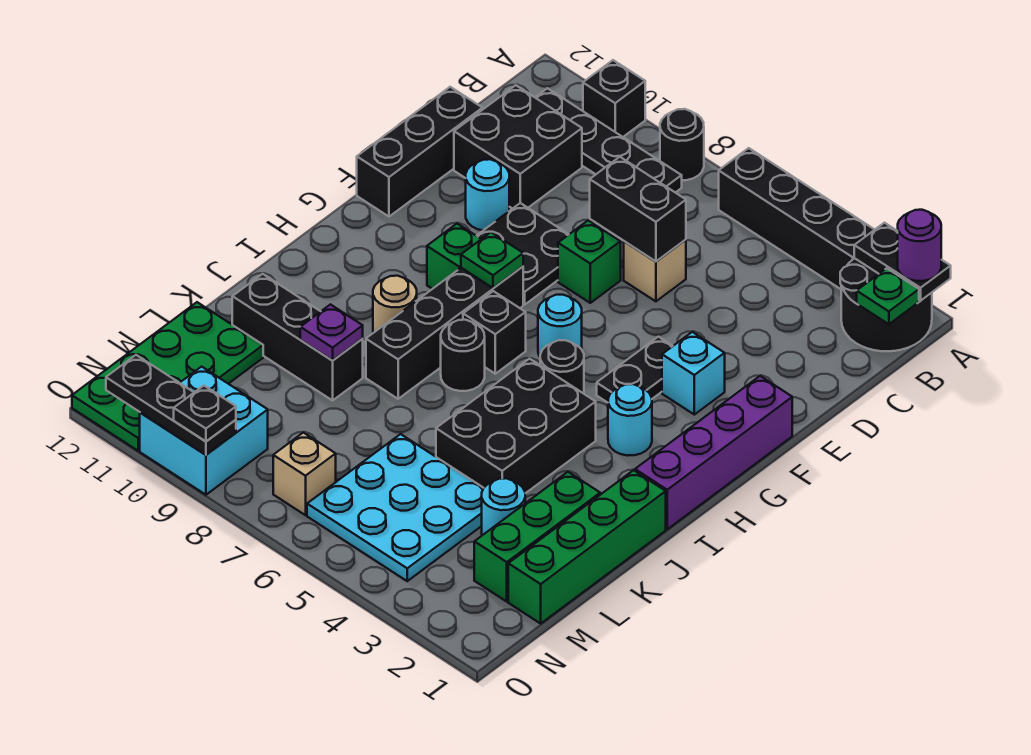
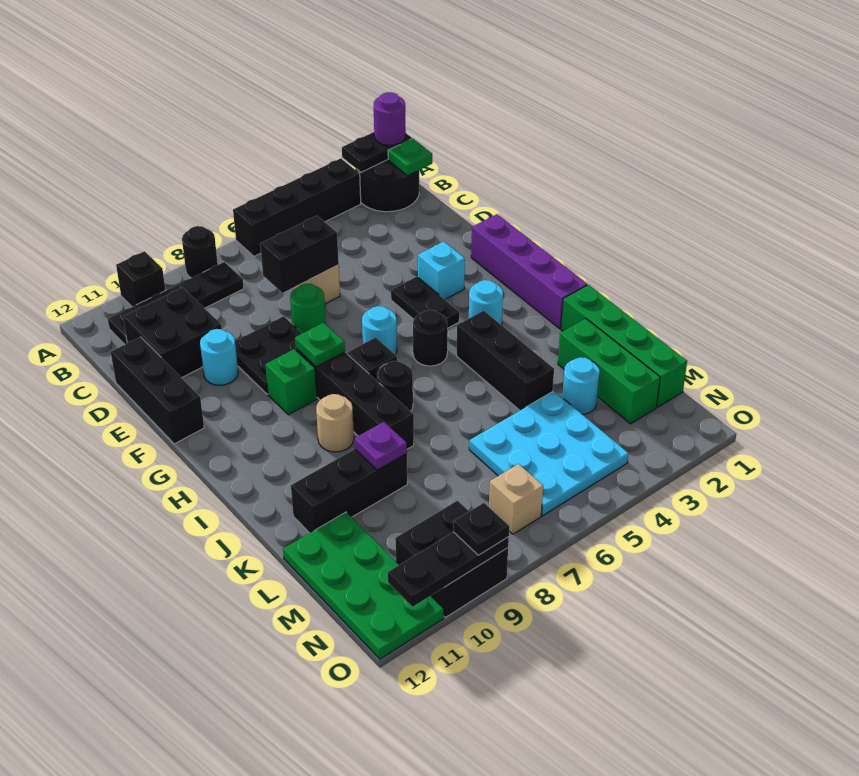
green 1x1 brick [558,220,621,303] -> green 1x1 round brick [290,283,326,333]
black 2x3 brick [436,359,596,493] -> black 1x3 brick [457,311,554,410]
cyan 2x2 brick [140,367,268,495] -> black 2x2 brick [395,501,508,617]

